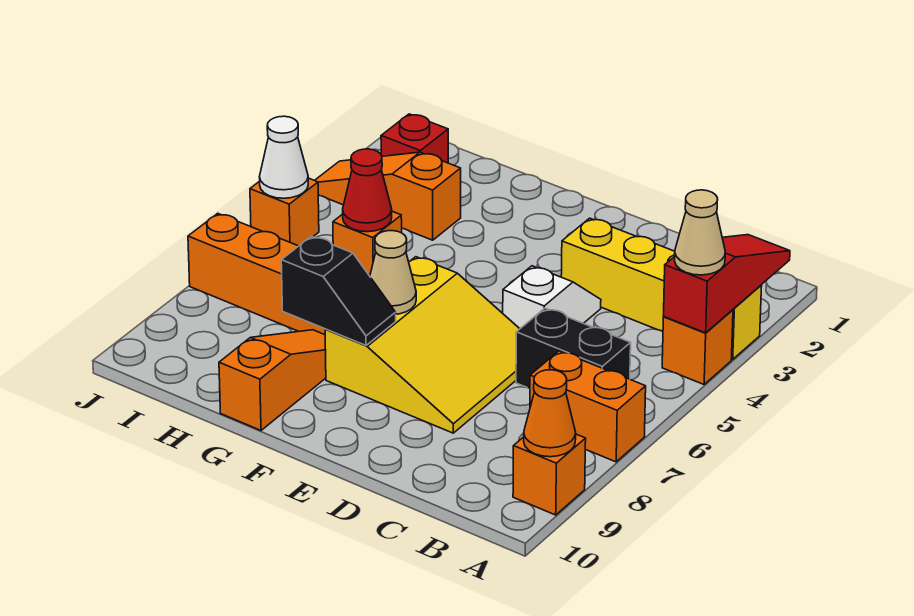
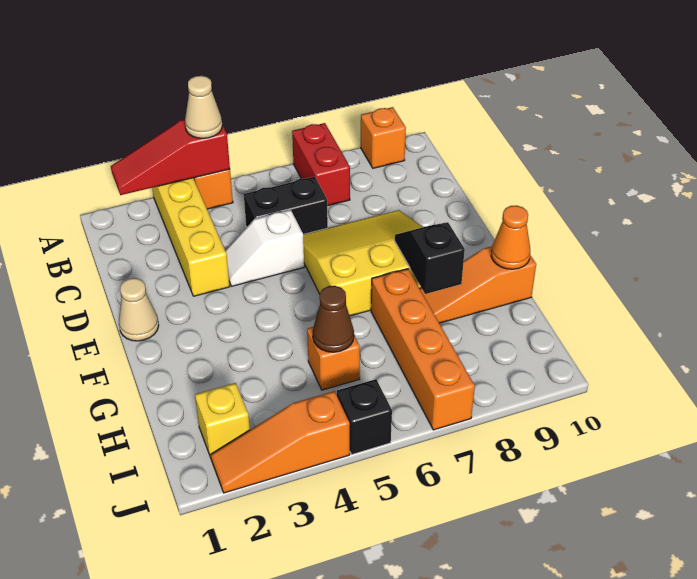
orange 1x2 brick [530,351,646,462] -> red 1x2 brick [292,123,350,206]
orange 1x1 cone [524,370,576,457] -> orange 1x1 cone moved to [491,205,530,269]
black 1x2 brick [516,308,631,389] -> black 1x2 brick turned to [244,177,328,234]
tan 1x1 cone [370,231,416,314] -> tan 1x1 cone moved to [119,278,159,341]
orange 1x3 slope [315,152,461,240] -> orange 1x3 slope turned to [211,391,350,493]
red 1x1 cone [343,149,392,232] -> brown 1x1 cone [313,286,354,352]
red 1x1 brick [381,114,448,163] -> yellow 1x1 brick [195,383,250,457]
orange 1x1 brick [250,178,319,246] -> black 1x1 brick [337,379,392,454]
white 1x1 cone [259,116,308,198] -> none

